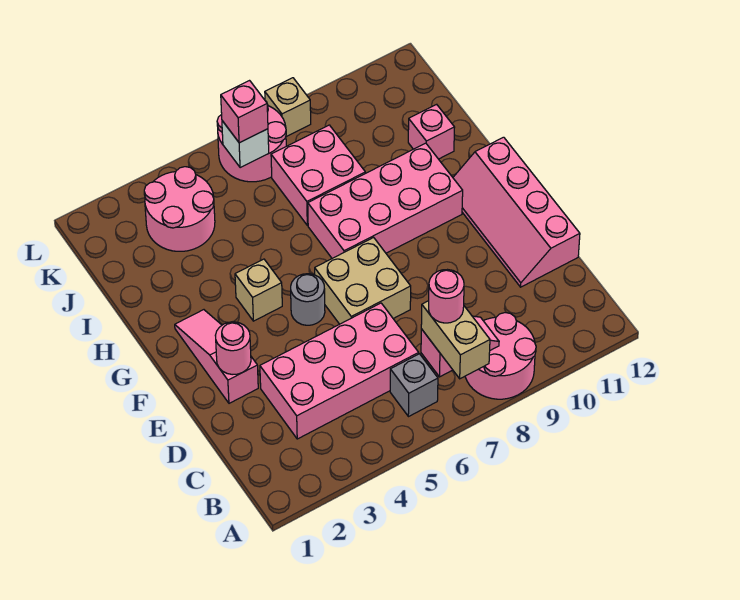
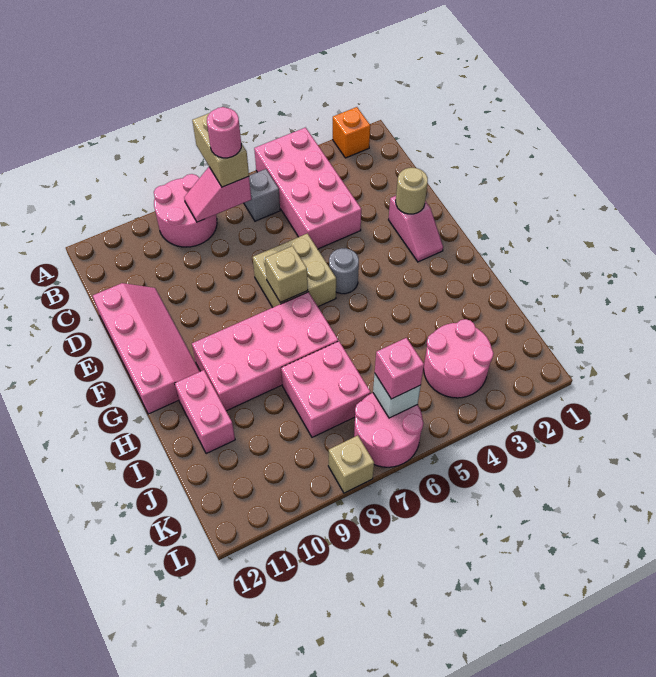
none -> orange 1x1 brick [333,107,370,158]
pink 2x4 brick [260,303,419,439] -> pink 2x4 brick turned to [254,128,361,249]
pink 1x3 slope [175,310,258,403] -> pink 1x2 slope [388,196,443,262]
pink 1x1 round brick [215,322,251,375] -> tan 1x1 round brick [396,168,428,214]
tan 1x1 brick [235,259,282,321] -> tan 1x1 brick moved to [265,246,308,302]
pink 1x1 brick [408,104,455,159] -> pink 1x2 brick [175,370,235,454]

